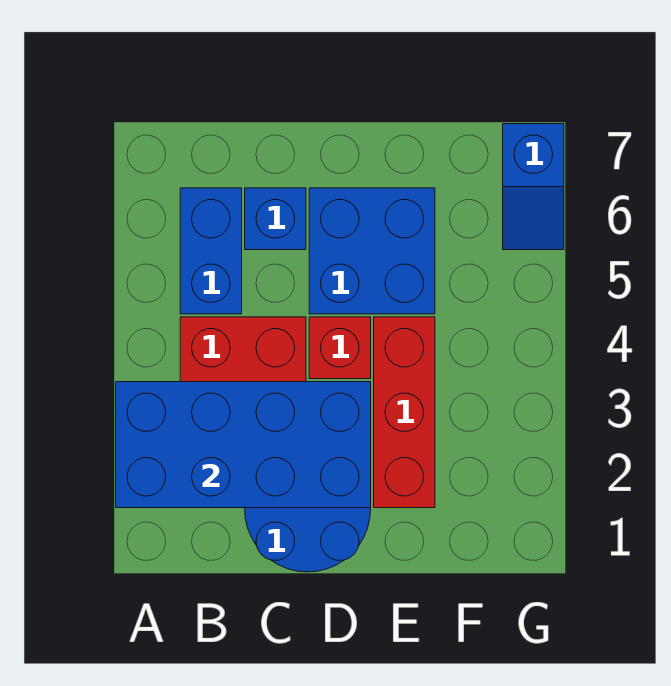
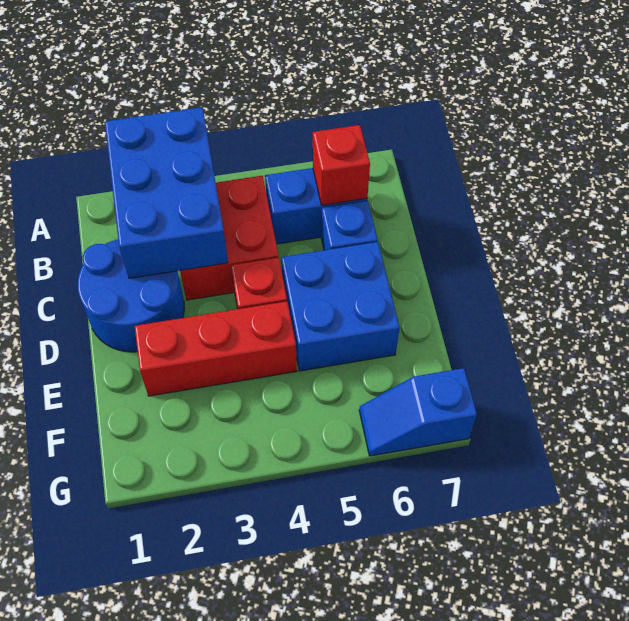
blue 2x4 brick [116,382,371,508] -> blue 2x3 brick [105,107,228,278]
none -> red 1x1 brick [313,125,370,205]

